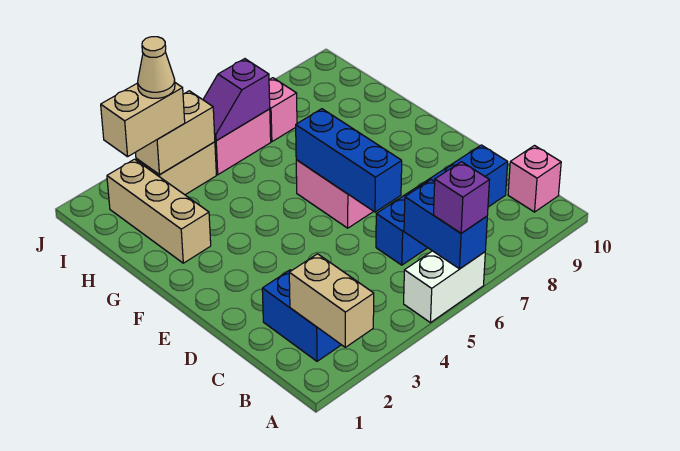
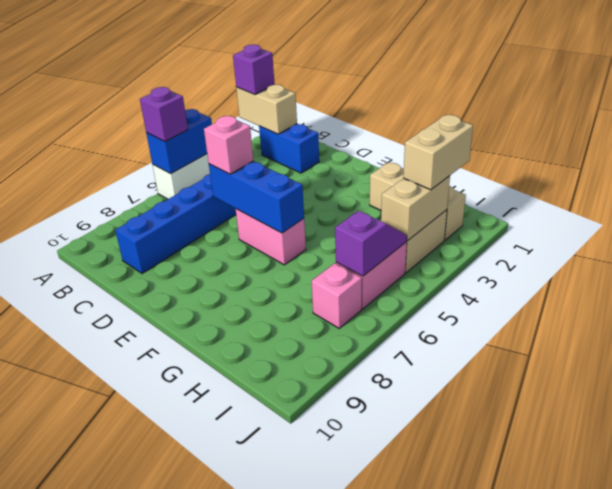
none -> purple 1x1 brick [233,44,275,94]
blue 1x2 brick [404,180,487,269] -> blue 1x2 brick turned to [146,109,212,174]
pink 1x1 brick [508,146,561,212] -> pink 1x1 brick moved to [204,116,253,174]
tan 1x1 cone [138,37,175,98] -> none

